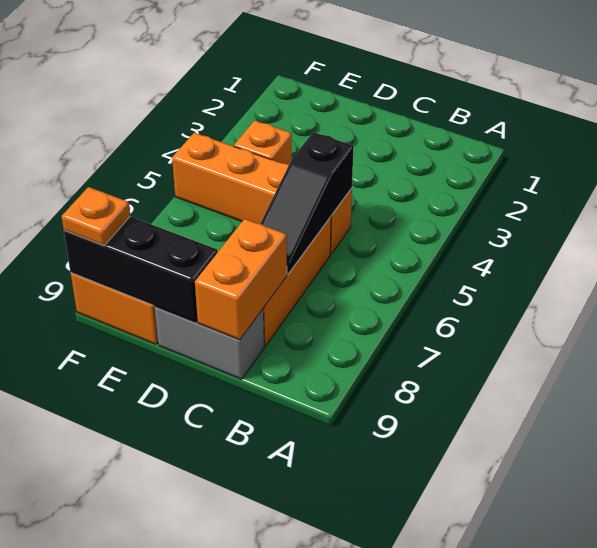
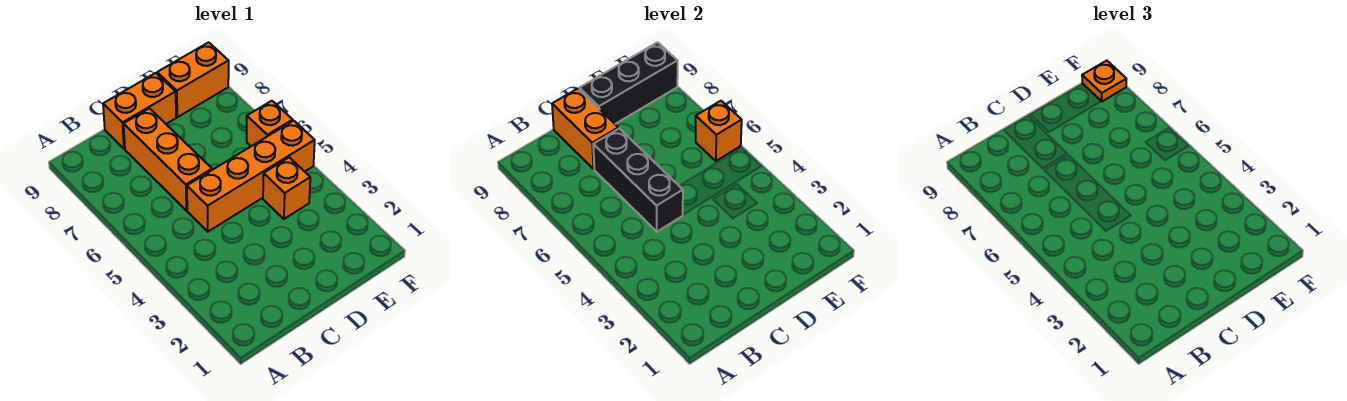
black 1x3 slope [260,132,354,274] -> black 1x3 brick [593,129,683,232]
grey 1x2 brick [155,306,264,379] -> orange 1x2 brick [103,73,176,149]
none -> orange 1x1 brick [247,101,293,146]
none -> orange 1x1 brick [696,101,742,161]

